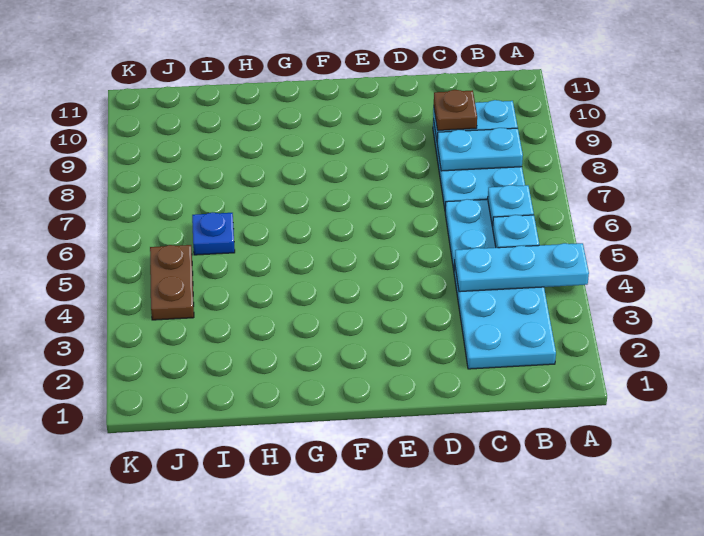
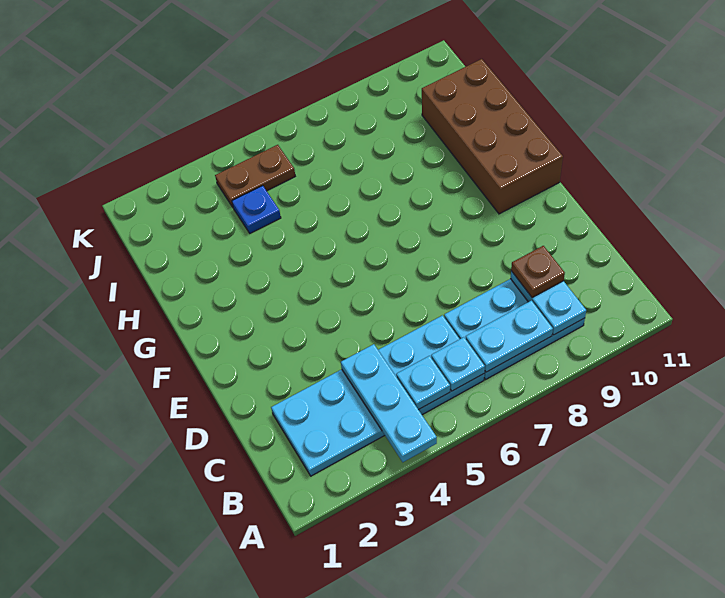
cyan 1x2 plate [437,128,523,171] -> cyan 1x2 plate turned to [466,301,553,372]
none -> brown 2x4 brick [422,59,563,214]
blue 1x1 plate [192,212,235,255] -> blue 1x1 plate moved to [232,186,281,233]

